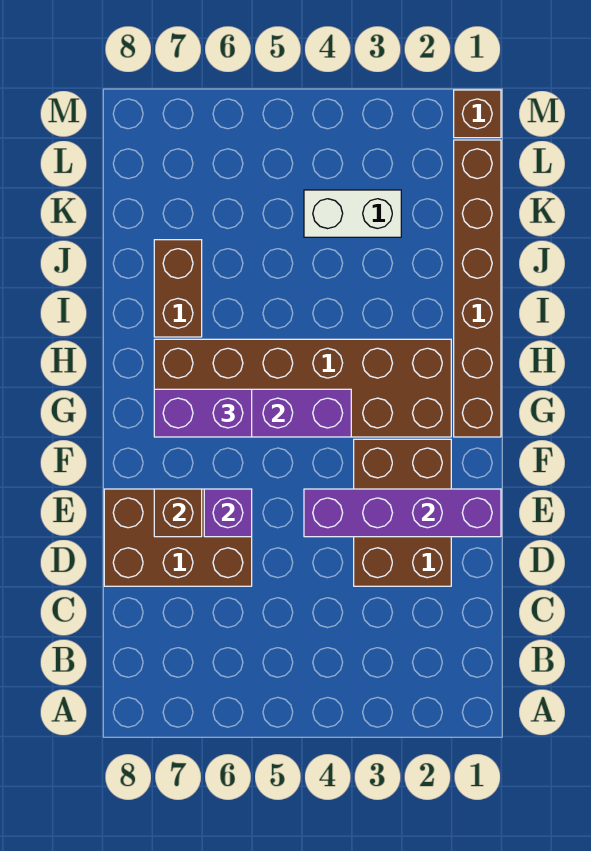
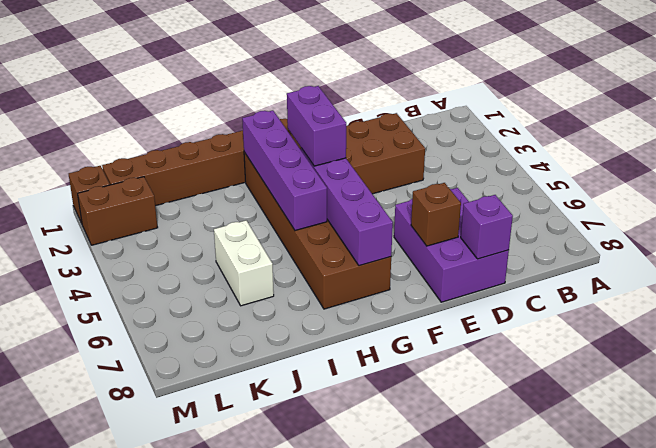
brown 2x3 brick [104,489,252,586] -> purple 2x3 brick [394,188,509,302]
purple 1x4 brick [304,489,501,537] -> purple 1x4 brick moved to [242,110,327,231]
purple 1x1 brick [204,489,252,537] -> purple 1x1 brick moved to [461,195,513,259]
purple 1x2 brick [154,389,252,437] -> purple 1x2 brick moved to [287,86,346,166]
brown 1x2 brick [154,240,202,337] -> brown 1x2 brick moved to [78,177,158,245]
white 1x2 brick [304,190,401,237] -> white 1x2 brick moved to [214,220,274,306]

